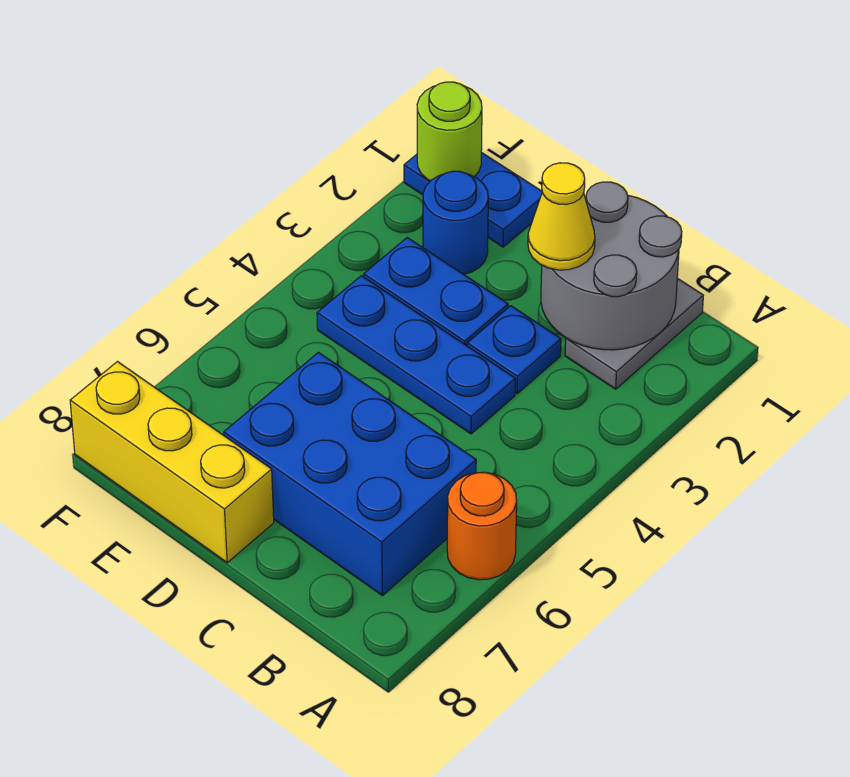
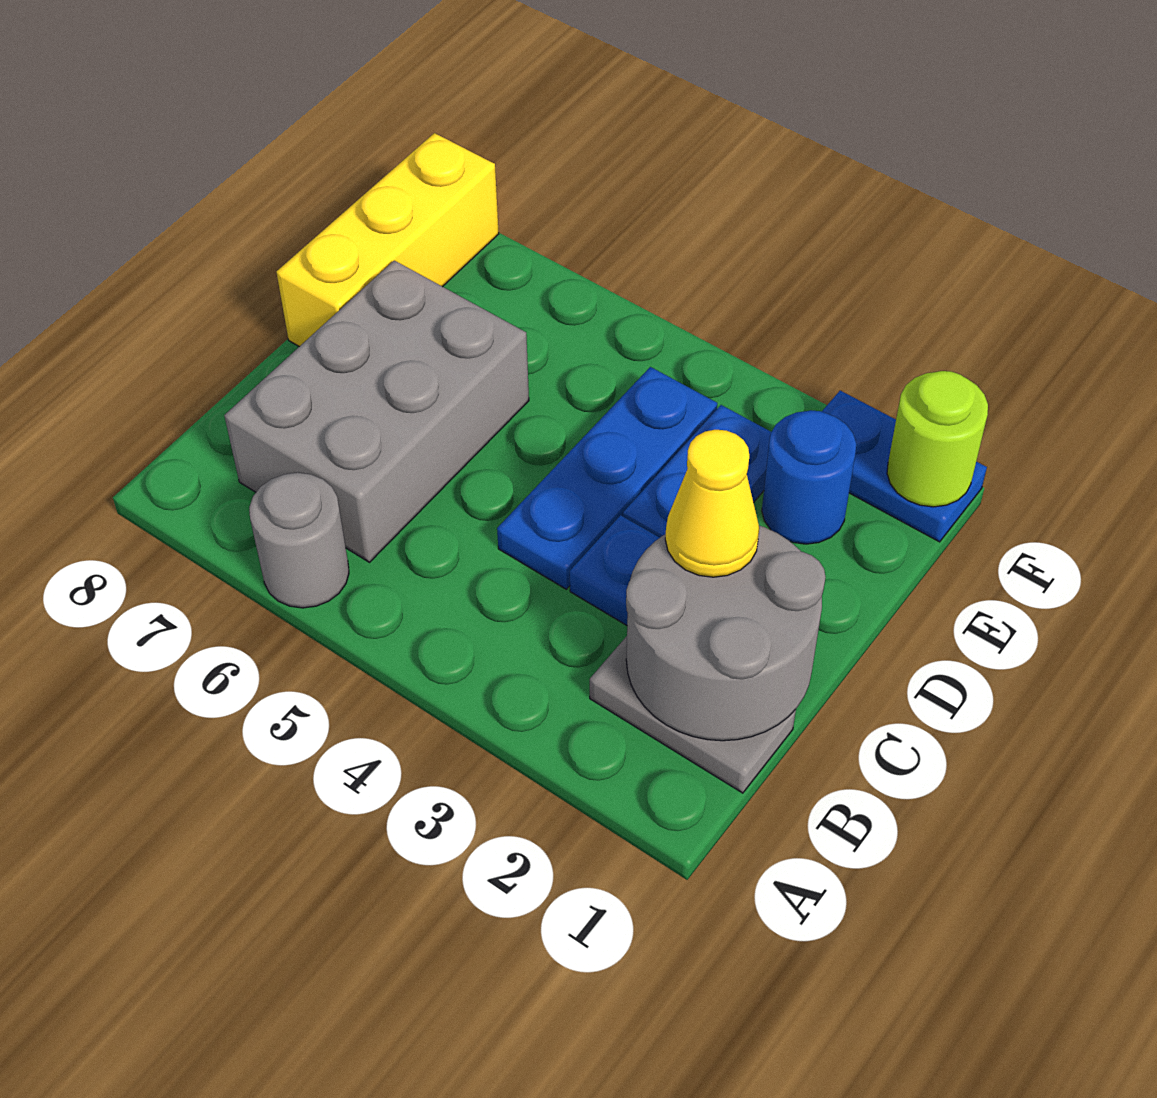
orange 1x1 round brick [447,472,517,580] -> grey 1x1 round brick [249,473,349,608]
blue 2x3 brick [224,352,476,596] -> grey 2x3 brick [224,261,529,562]
blue 1x2 plate [404,152,542,247] -> blue 1x2 plate turned to [822,391,987,542]

